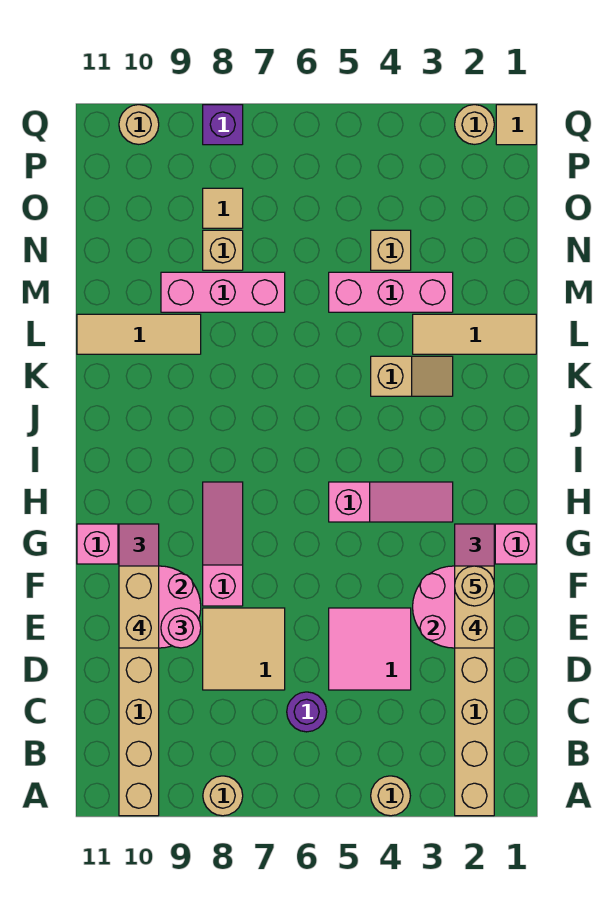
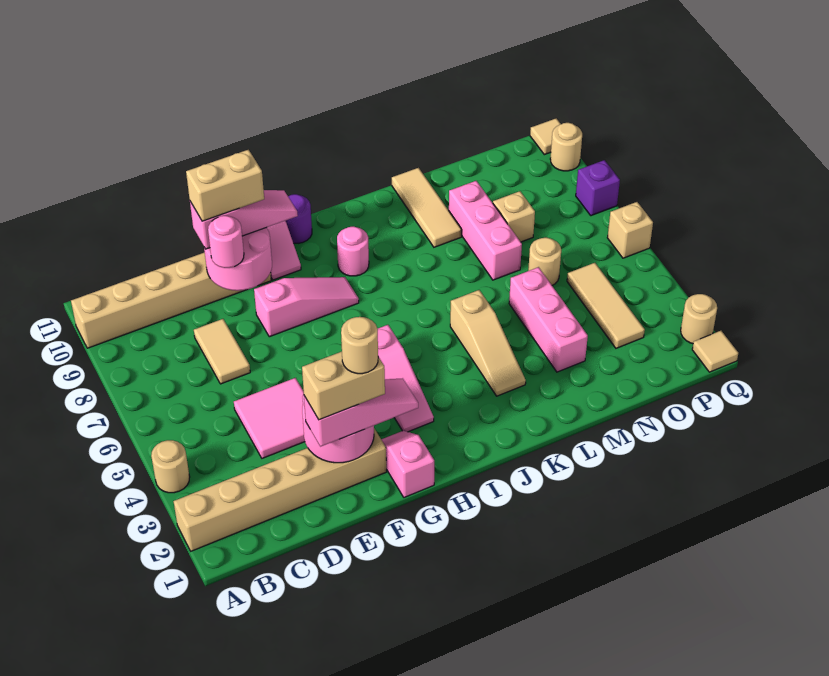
tan 1x1 round brick [203,776,243,816] -> tan 1x1 round brick moved to [528,238,561,285]
purple 1x1 round brick [287,692,327,732] -> purple 1x1 round brick moved to [286,194,312,243]
tan 2x2 tile [203,608,285,690] -> tan 1x2 tile [194,319,250,384]
none -> pink 1x1 round brick [337,226,369,276]
tan 1x2 slope [371,356,453,396] -> tan 1x3 slope [450,290,526,396]
tan 1x3 tile [413,314,536,354] -> tan 1x3 tile moved to [567,263,645,348]
tan 1x1 brick [371,230,411,270] -> tan 1x1 brick moved to [607,202,653,258]
tan 1x1 tile [203,188,243,228] -> tan 1x1 tile moved to [530,118,561,155]

